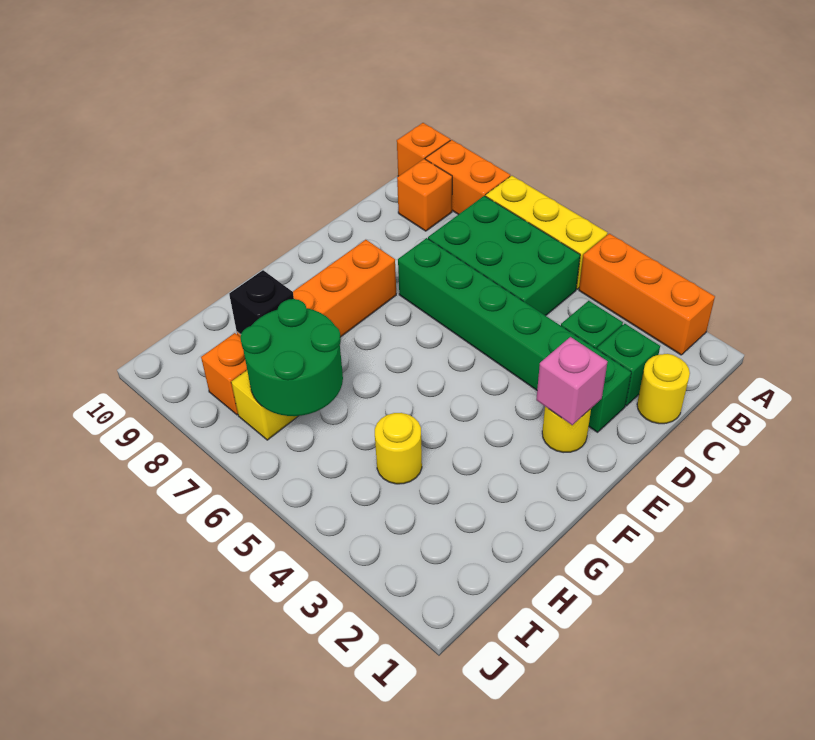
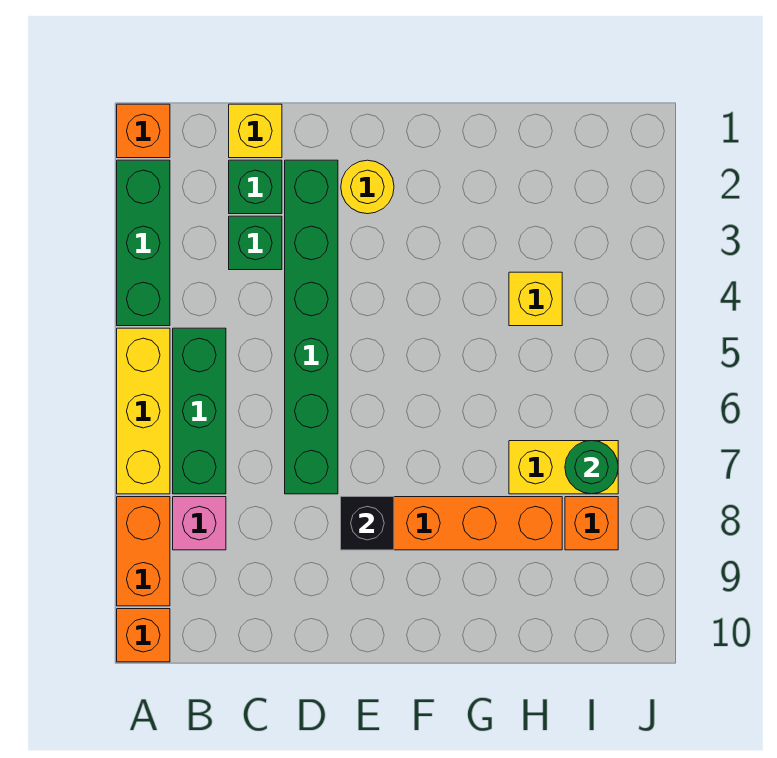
orange 1x3 brick [579,234,715,355] -> green 1x3 brick [117,160,170,326]
green 2x3 brick [428,196,580,316] -> green 1x3 brick [173,328,226,494]
orange 1x1 brick [397,159,452,231] -> orange 1x1 brick moved to [117,104,170,158]
yellow 1x1 round brick [637,354,690,424] -> yellow 1x1 brick [229,104,282,158]
pink 1x1 brick [536,337,608,425] -> pink 1x1 brick moved to [173,497,226,550]
yellow 1x1 round brick [375,413,422,484] -> yellow 1x1 brick [509,272,562,326]
green 2x2 round brick [240,299,343,416] -> green 1x1 round brick [565,441,618,494]
black 1x1 brick [229,270,294,334] -> black 1x1 brick moved to [341,497,394,550]

